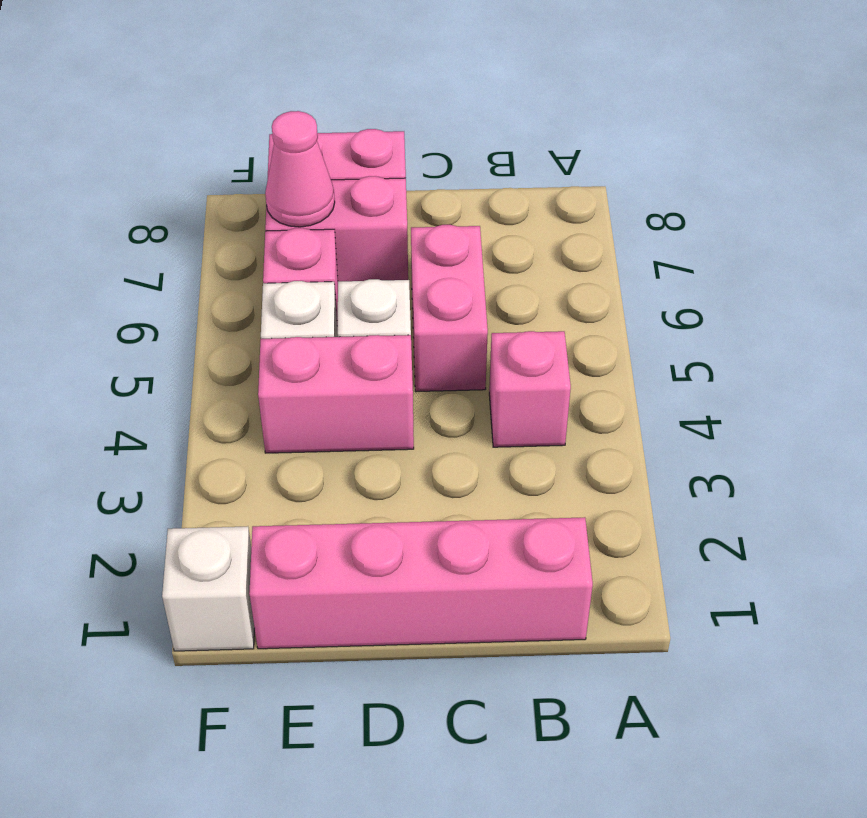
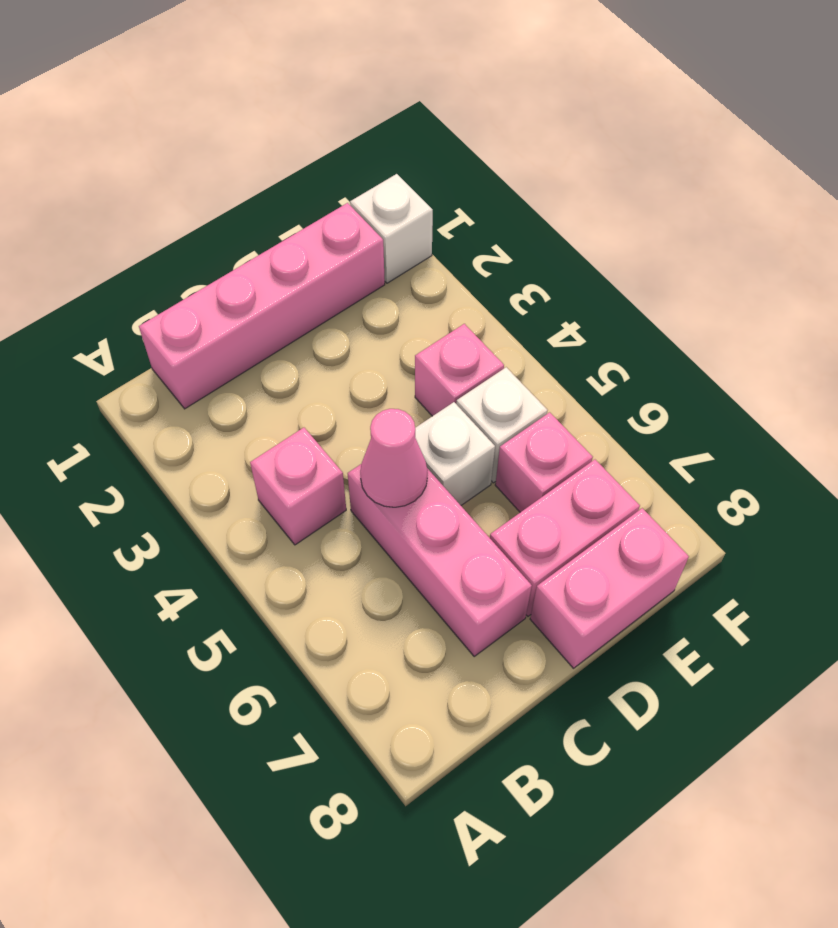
pink 1x2 brick [411,225,488,392] -> pink 1x3 brick [348,464,532,656]
pink 1x2 brick [258,335,414,453] -> pink 1x1 brick [415,324,504,416]
pink 1x1 cone [265,111,335,227] -> pink 1x1 cone moved to [360,409,428,507]

